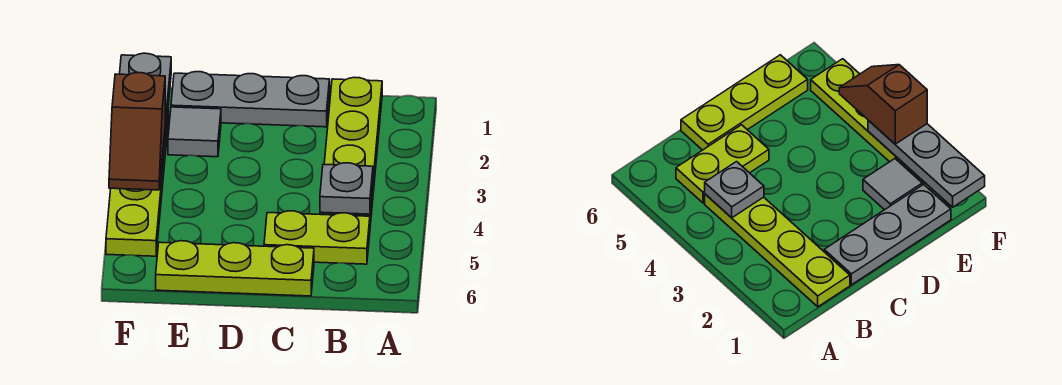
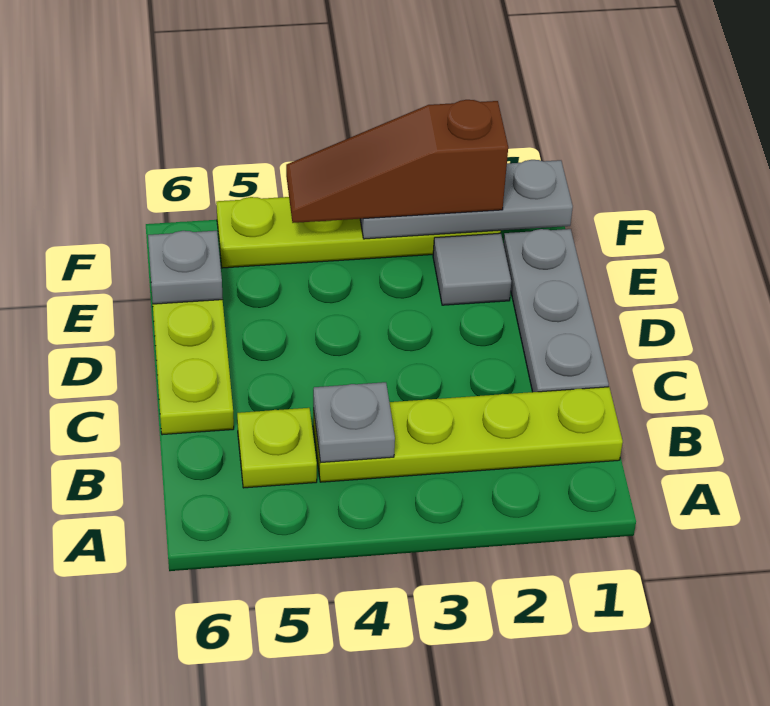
lime 1x2 plate [264,211,370,264] -> lime 1x1 plate [237,408,317,488]
none -> grey 1x1 plate [148,231,223,304]
brown 1x2 slope [109,73,165,190] -> brown 1x3 slope [286,100,508,223]

